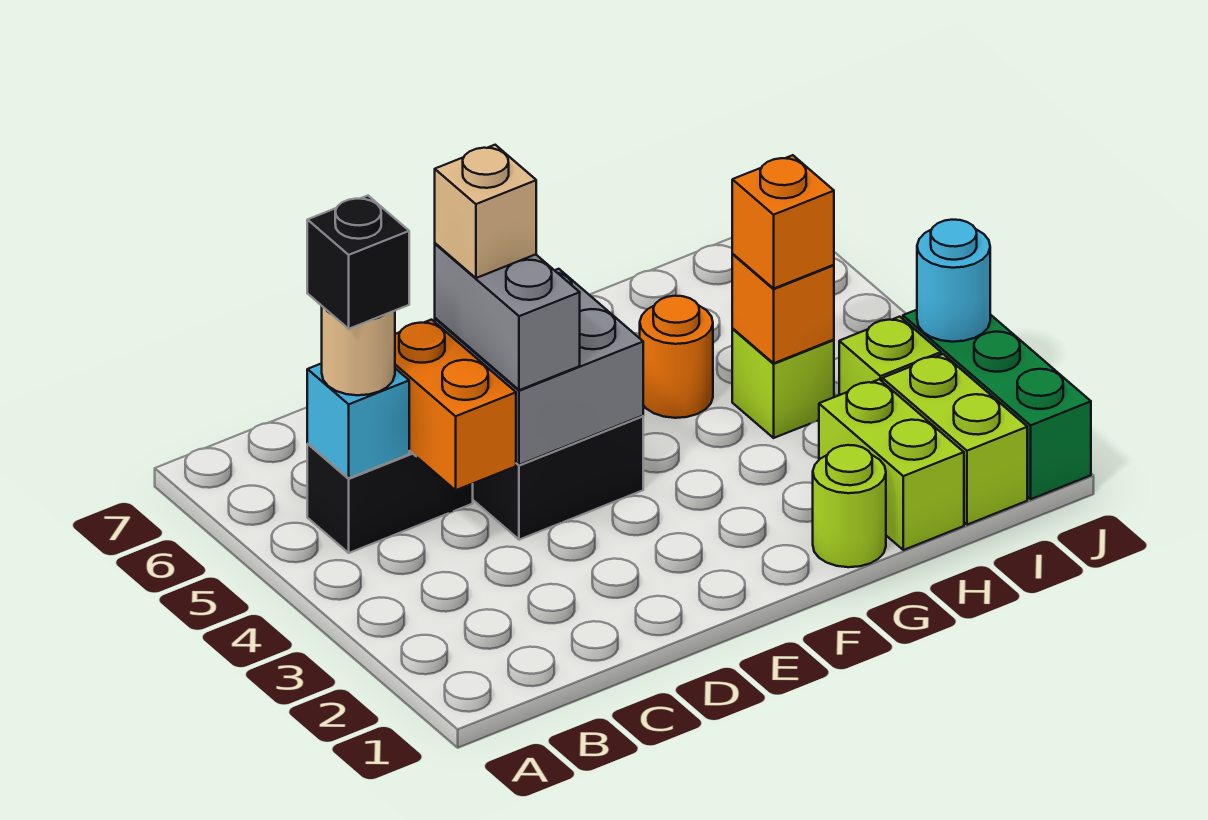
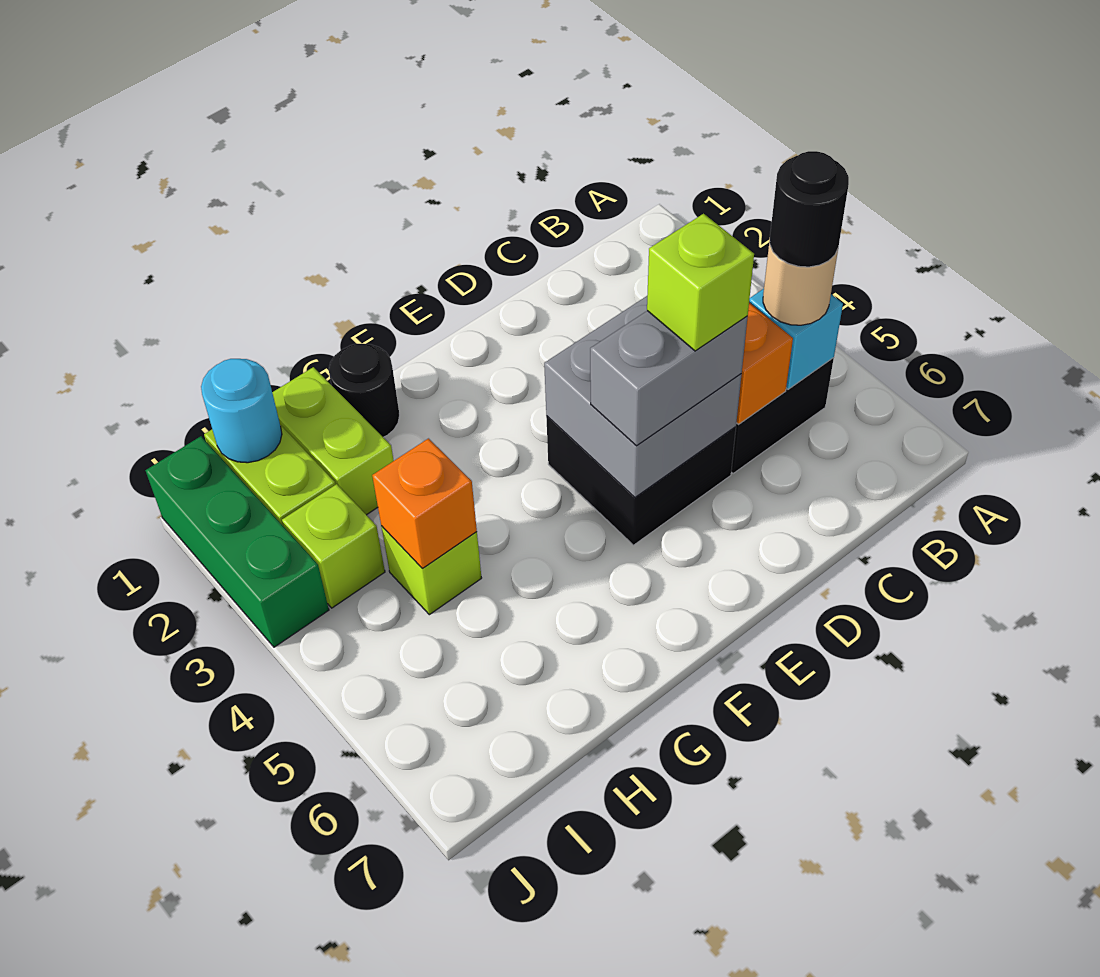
black 1x1 brick [307,196,409,329] -> black 1x1 round brick [770,151,849,267]
grey 1x2 brick [435,243,580,390] -> grey 1x2 brick turned to [590,311,748,446]
tan 1x1 brick [435,145,536,278] -> lime 1x1 brick [647,214,754,351]
lime 1x1 round brick [813,445,886,567] -> black 1x1 round brick [329,344,400,437]
orange 1x1 round brick [640,296,713,418] -> none
orange 1x1 brick [732,155,834,288] -> none
cyan 1x1 round brick [917,220,990,342] -> cyan 1x1 round brick moved to [201,359,282,463]

